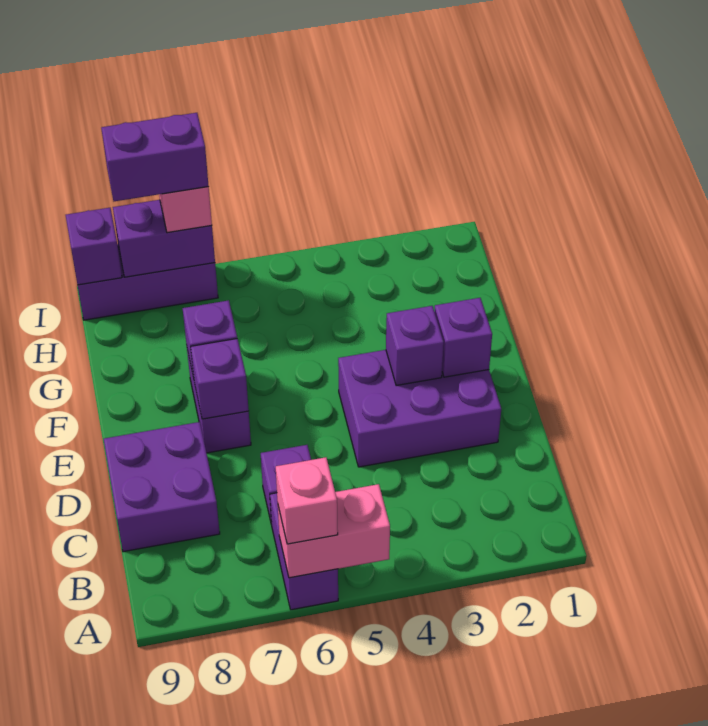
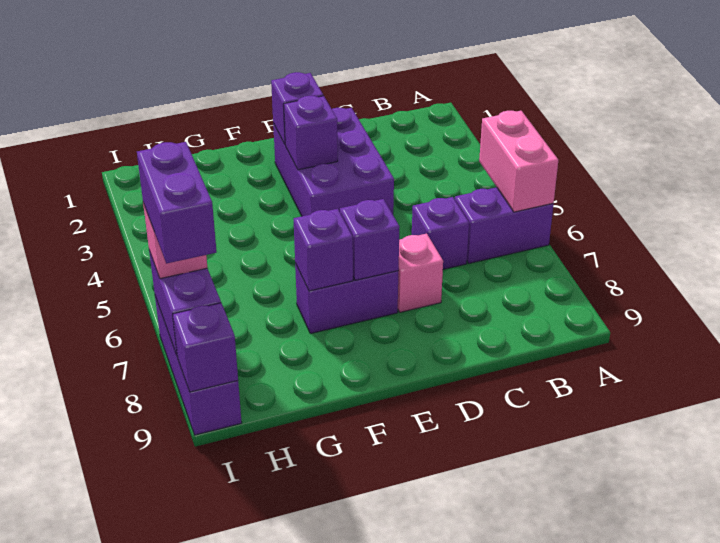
pink 1x1 brick [276,457,338,544] -> pink 1x1 brick moved to [398,234,443,312]
purple 2x2 brick [104,422,220,552] -> none

